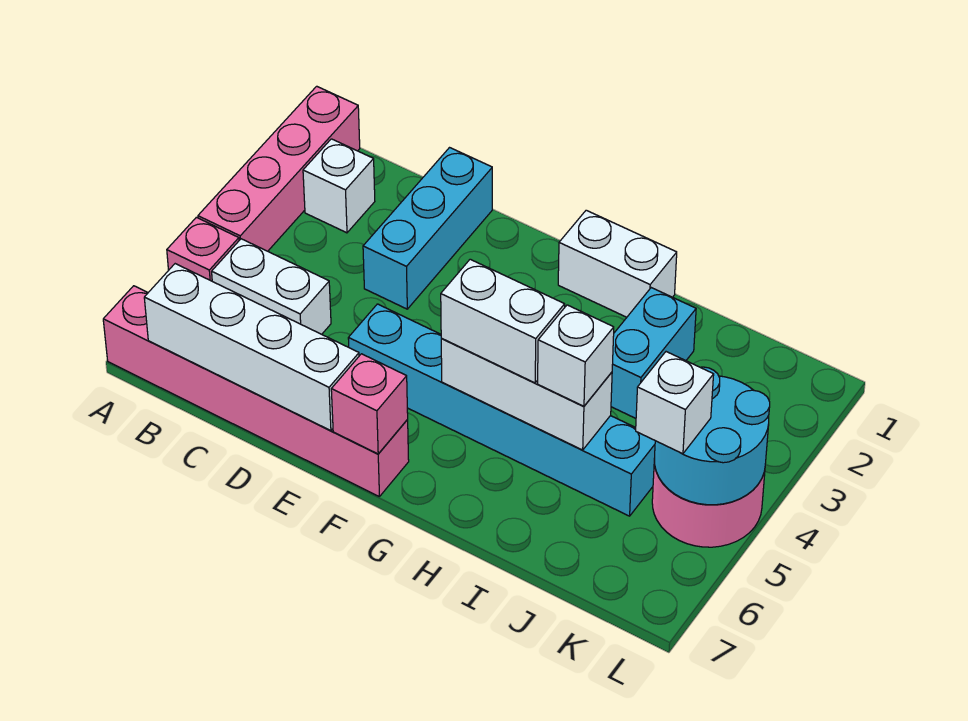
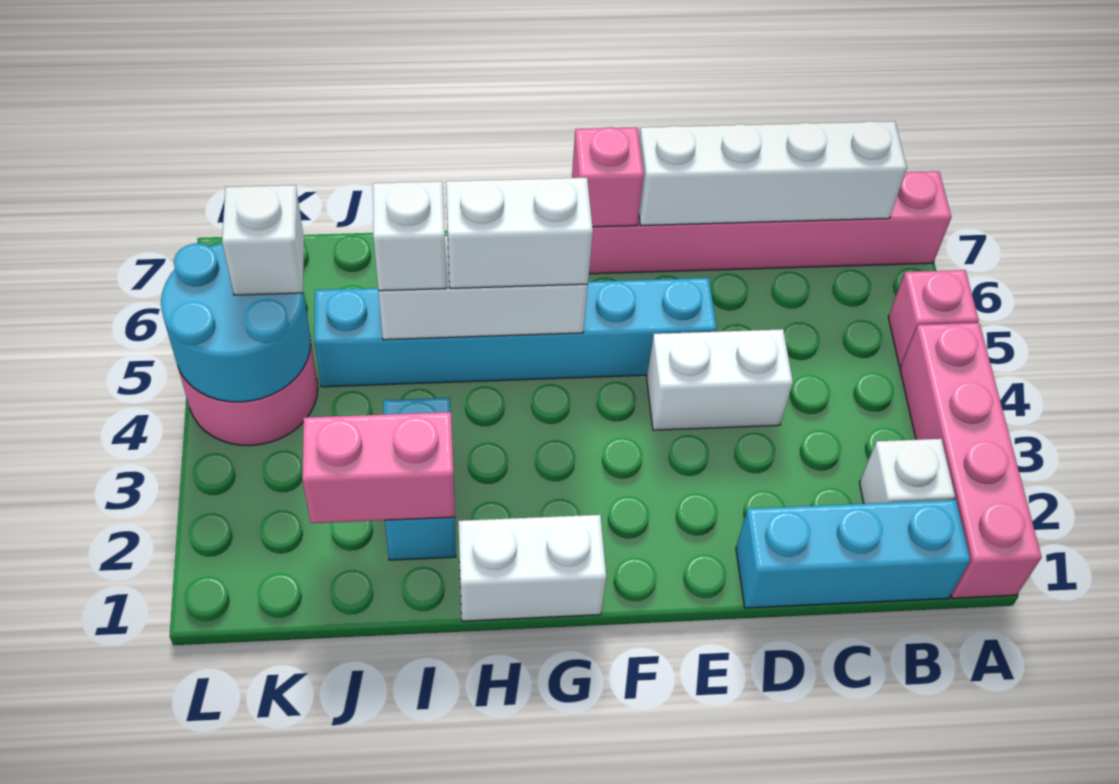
white 1x2 brick [212,239,331,334] -> white 1x2 brick moved to [647,329,793,430]
cyan 1x3 brick [363,148,492,309] -> cyan 1x3 brick turned to [736,500,970,608]
none -> pink 1x2 brick [302,412,455,523]

